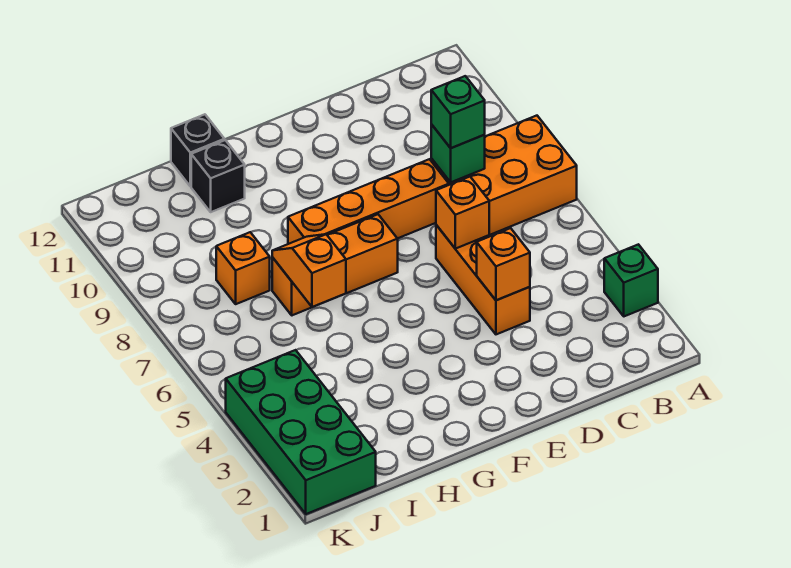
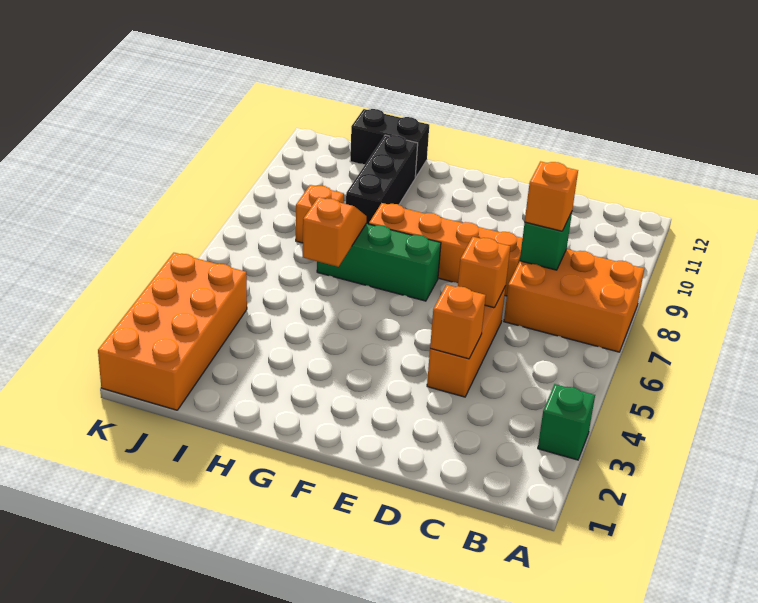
green 1x1 brick [431,76,485,148] -> orange 1x1 brick [525,161,578,231]
orange 1x3 brick [272,214,398,315] -> green 1x3 brick [317,224,441,301]
black 1x1 brick [191,140,245,212] -> black 1x3 brick [346,135,418,224]
black 1x1 brick [171,114,224,186] -> black 1x2 brick [350,109,429,178]
green 2x4 brick [226,350,376,514] -> orange 2x4 brick [98,253,247,410]

